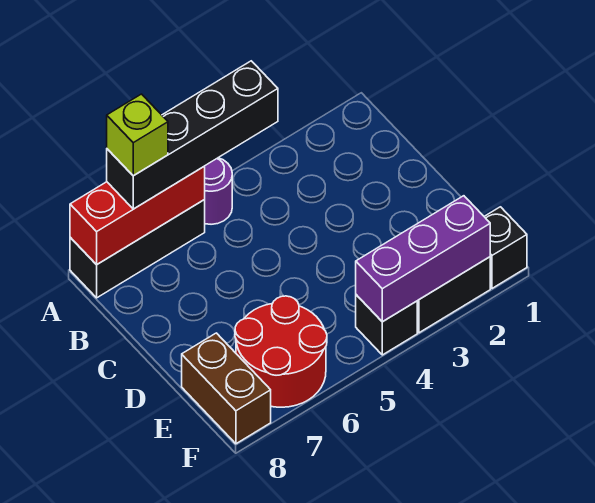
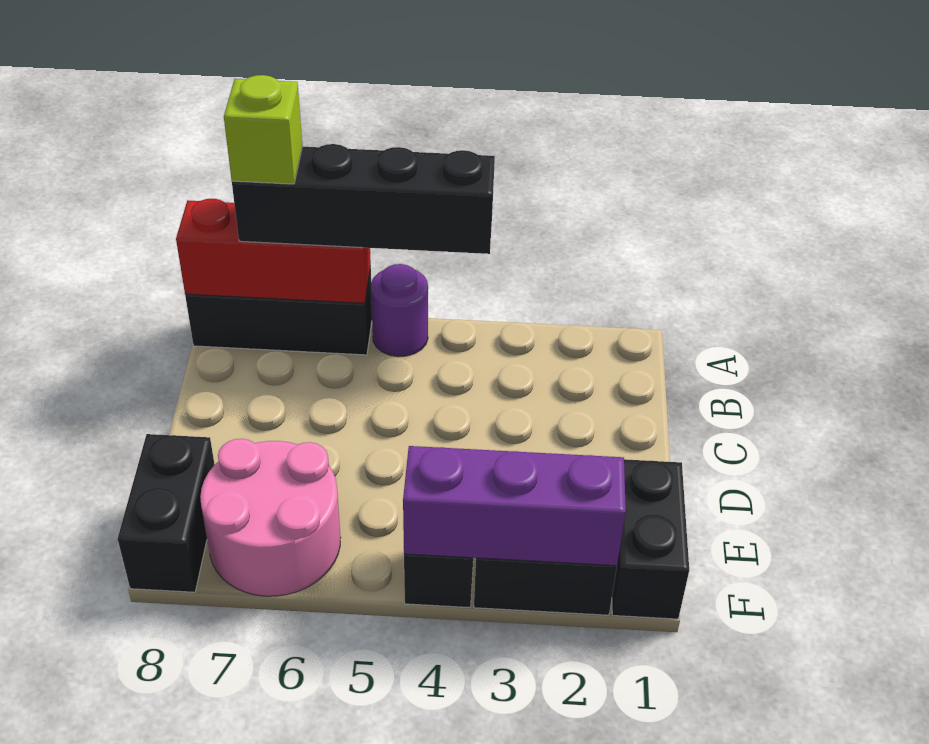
red 2x2 round brick [235,296,327,407] -> pink 2x2 round brick [200,439,341,596]
brown 1x2 brick [182,333,271,444] -> black 1x2 brick [118,434,215,592]
black 1x1 brick [484,207,527,288] -> black 1x2 brick [612,459,689,619]

